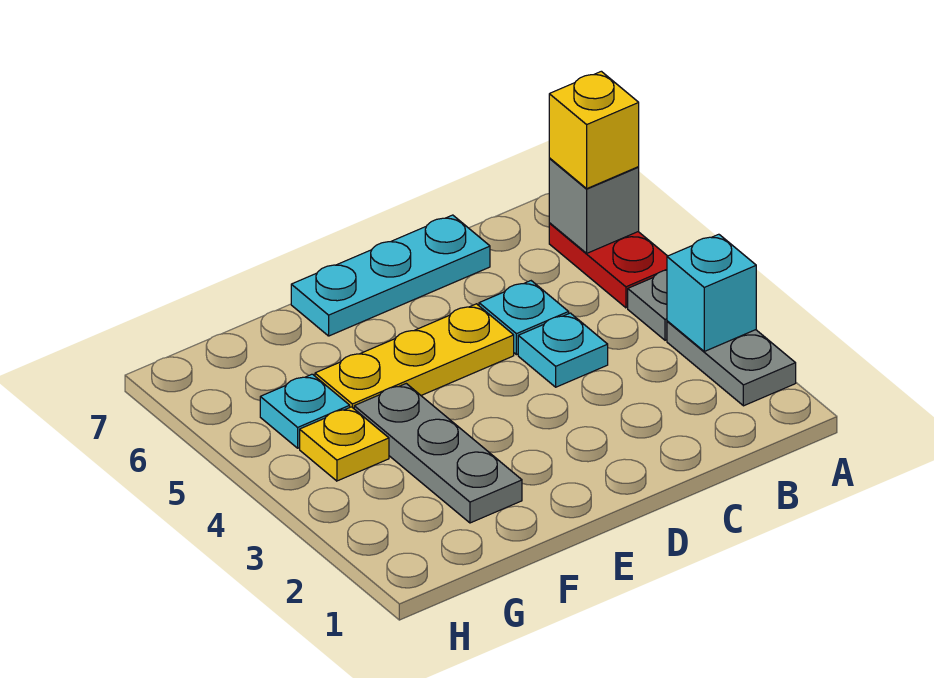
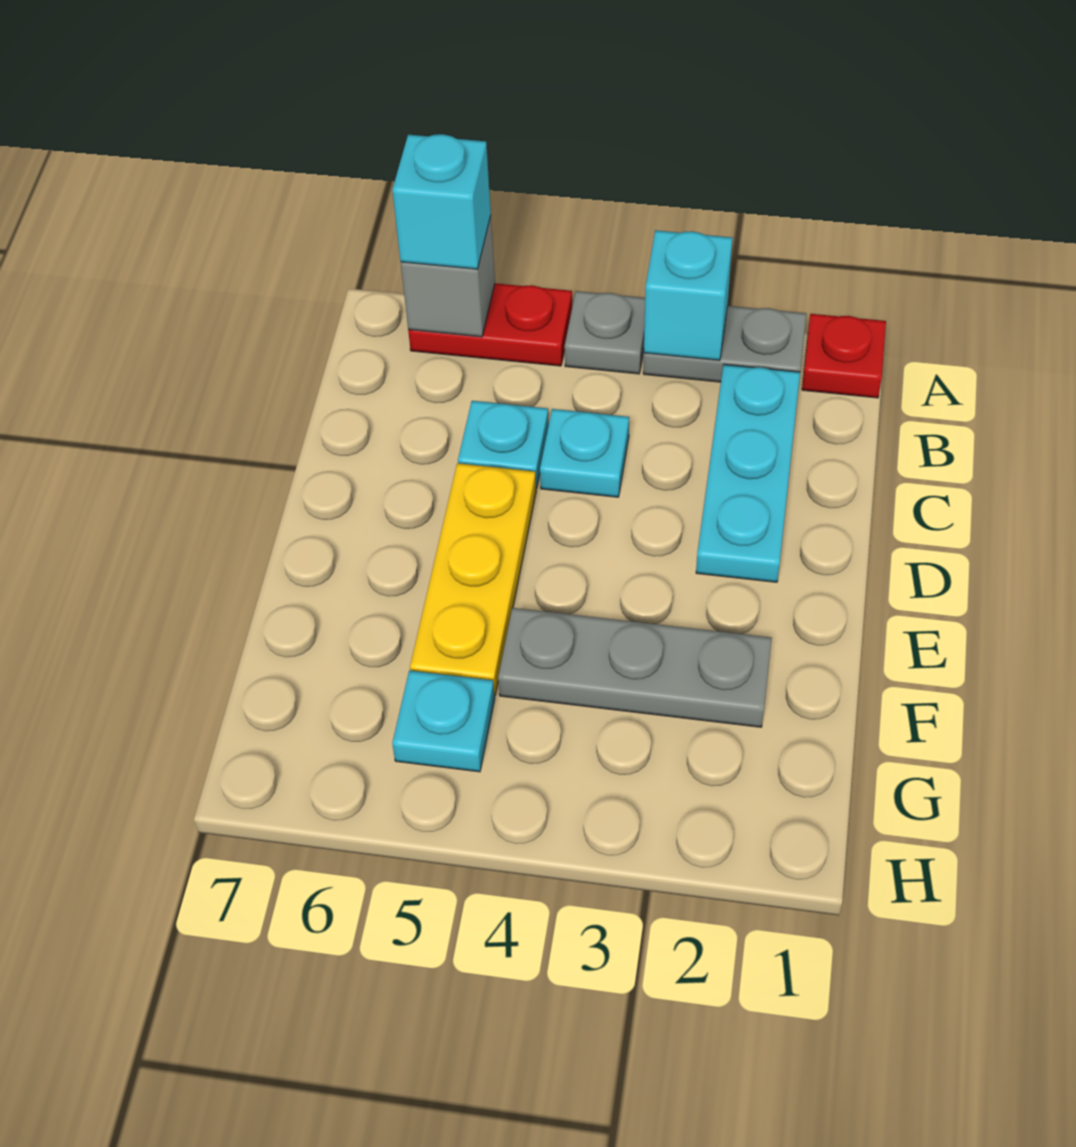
none -> red 1x1 plate [802,314,886,398]
yellow 1x1 brick [549,71,639,188] -> cyan 1x1 brick [392,134,491,269]
cyan 1x3 plate [291,215,490,336] -> cyan 1x3 plate moved to [696,365,800,582]
yellow 1x1 plate [300,407,389,481] -> none

